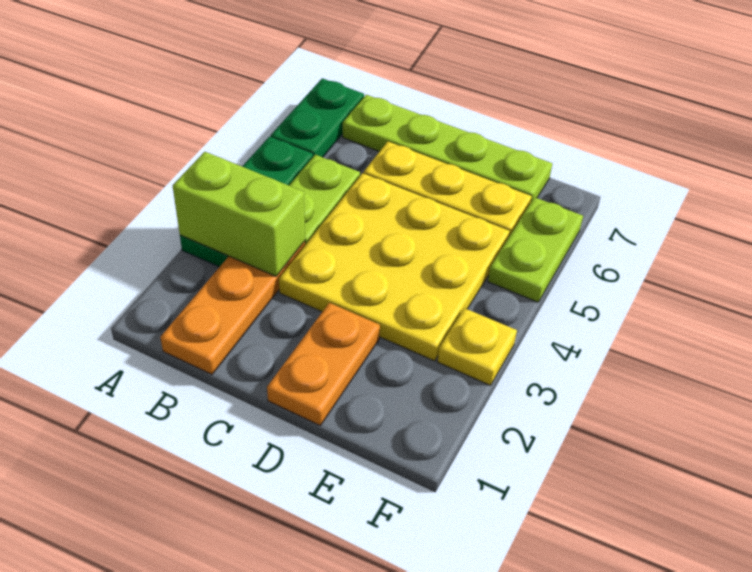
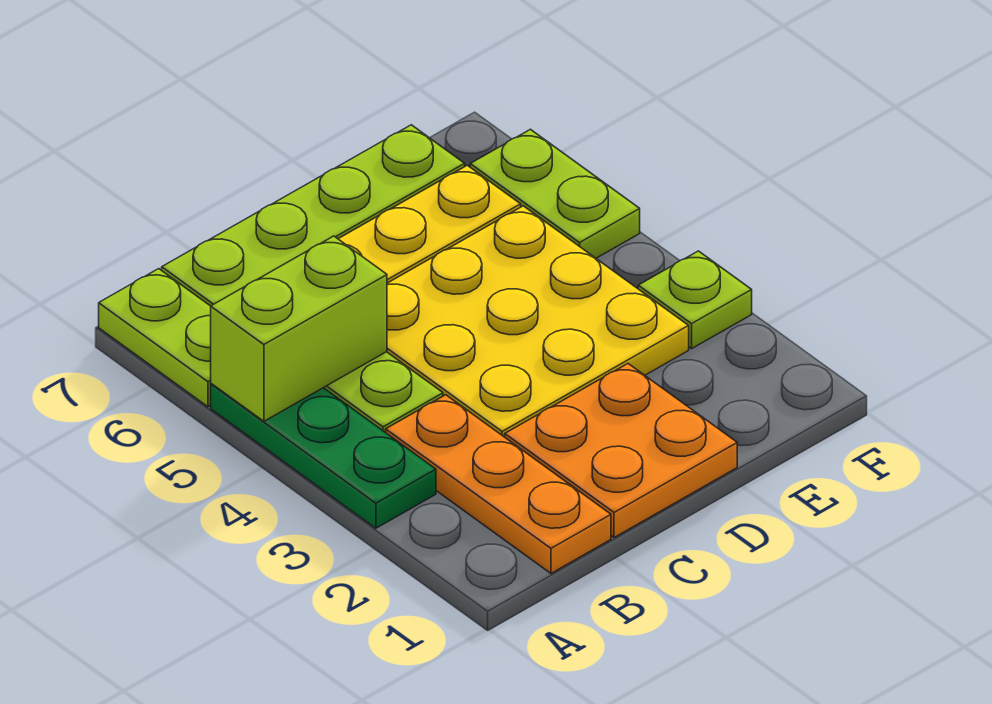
lime 1x2 brick [173,152,305,276] -> lime 1x2 brick moved to [211,236,387,421]
green 1x2 plate [271,78,364,157] -> lime 1x2 plate [99,269,211,407]
orange 1x2 plate [267,303,380,425] -> orange 2x2 plate [505,364,737,537]
yellow 1x1 plate [437,308,517,385] -> lime 1x1 plate [638,251,752,349]

